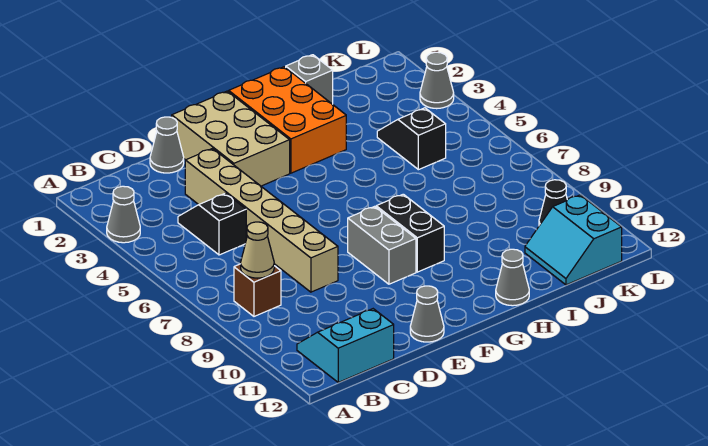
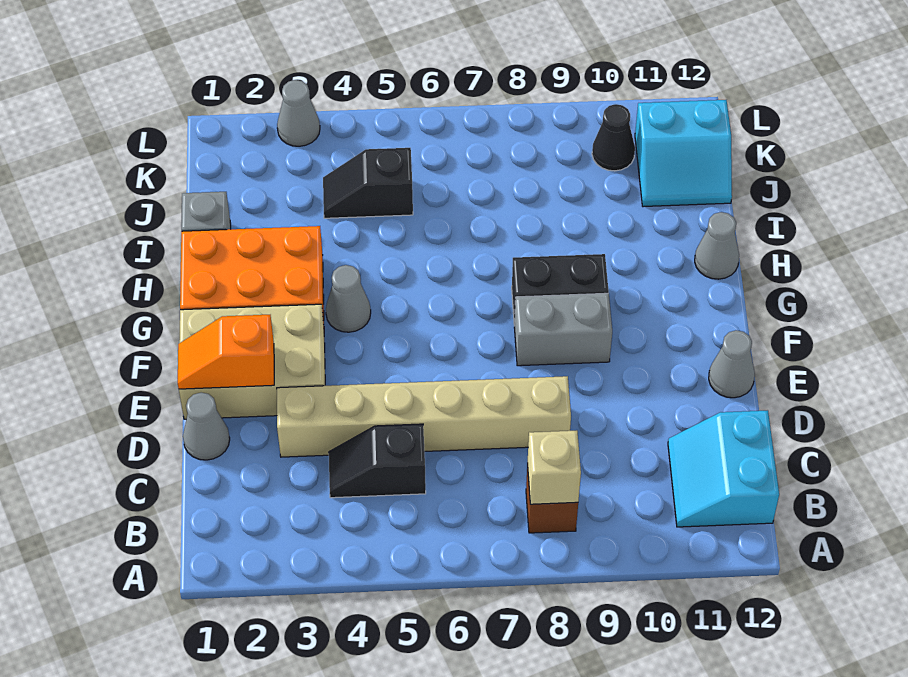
grey 1x1 cone [107,186,140,243] -> grey 1x1 cone moved to [326,265,371,332]
tan 1x1 cone [241,222,274,278] -> tan 1x1 brick [527,430,581,504]
none -> orange 1x2 slope [178,315,274,389]

